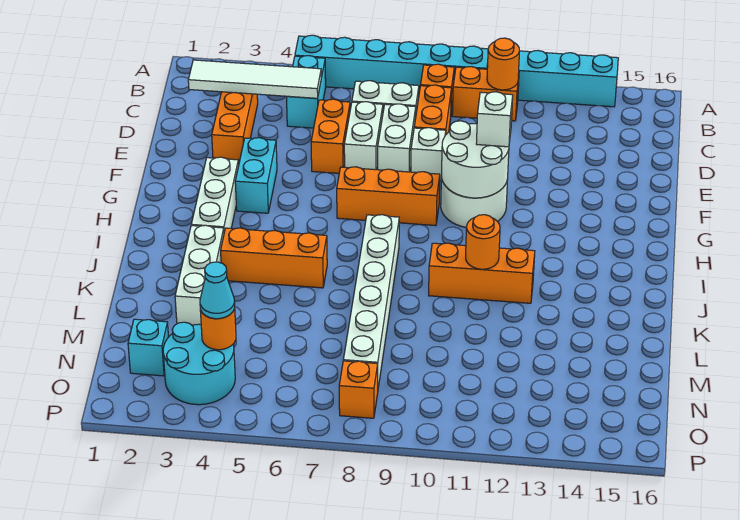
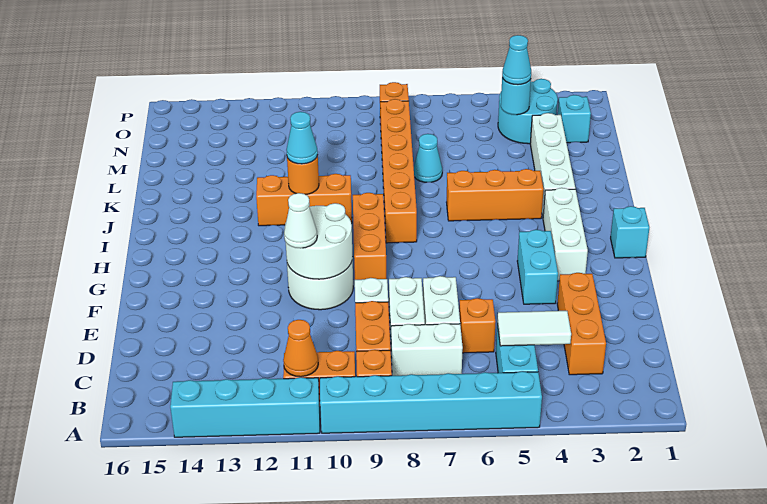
orange 1x1 round brick [487,38,519,90] -> orange 1x1 cone [283,320,318,377]
white 1x4 tile [188,60,321,98] -> white 1x2 tile [497,311,571,346]
orange 1x2 brick [311,99,350,173] -> orange 1x1 brick [459,298,495,353]
white 1x1 brick [476,92,513,147] -> white 1x1 cone [284,193,317,248]
orange 1x3 brick [337,167,440,226] -> orange 1x3 brick turned to [353,193,386,280]
none -> cyan 1x1 brick [611,206,649,258]
white 1x6 brick [343,215,399,387] -> orange 1x6 brick [380,99,417,243]
white 1x3 brick [175,225,224,325] -> white 1x4 brick [530,113,575,216]
none -> cyan 1x1 cone [287,112,318,164]
none -> cyan 1x1 cone [414,134,442,182]
orange 1x1 round brick [200,309,236,350] -> cyan 1x1 round brick [501,78,531,115]

